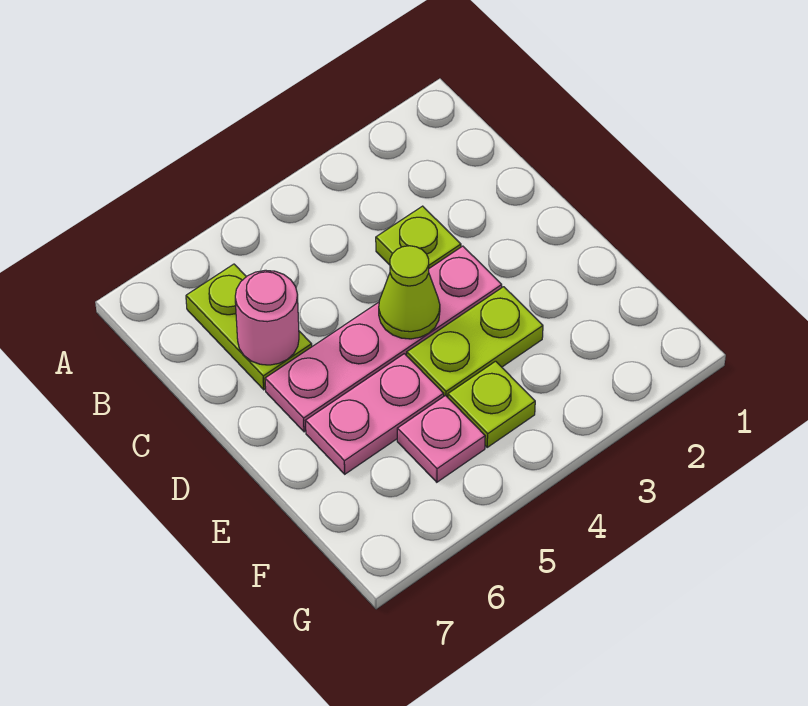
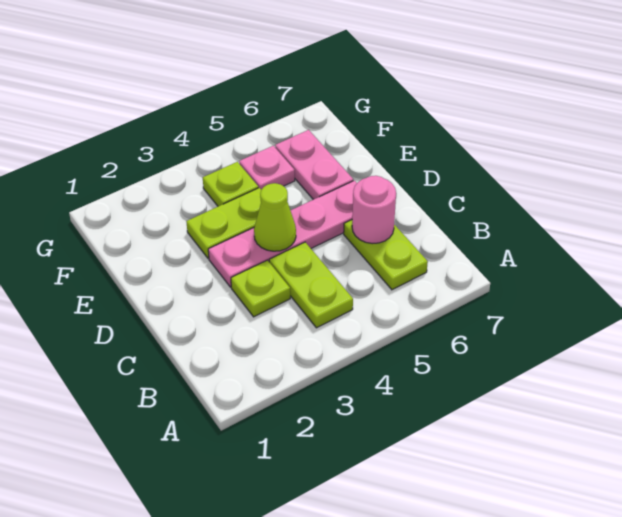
none -> lime 1x2 plate [269,242,353,328]
pink 1x2 plate [306,354,444,474] -> pink 1x2 plate turned to [275,130,353,200]

